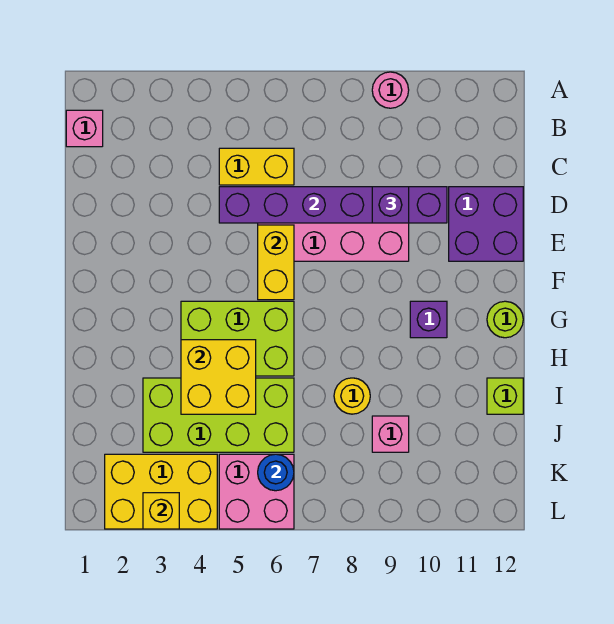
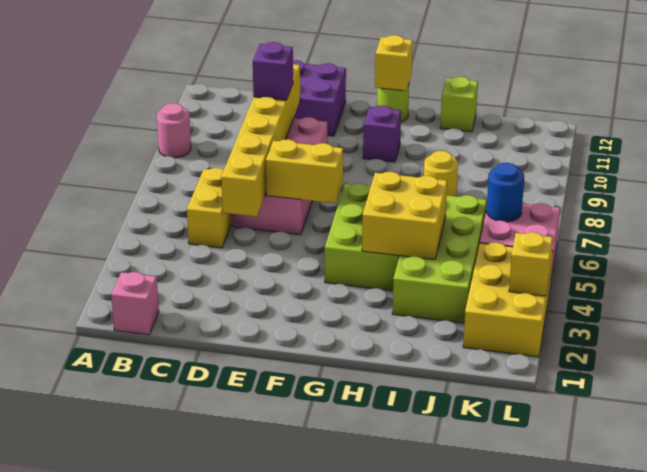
purple 1x6 brick [219,187,447,223] -> yellow 1x6 brick [221,64,300,217]
none -> yellow 1x1 brick [375,35,413,91]
pink 1x1 brick [372,416,409,452] -> none

